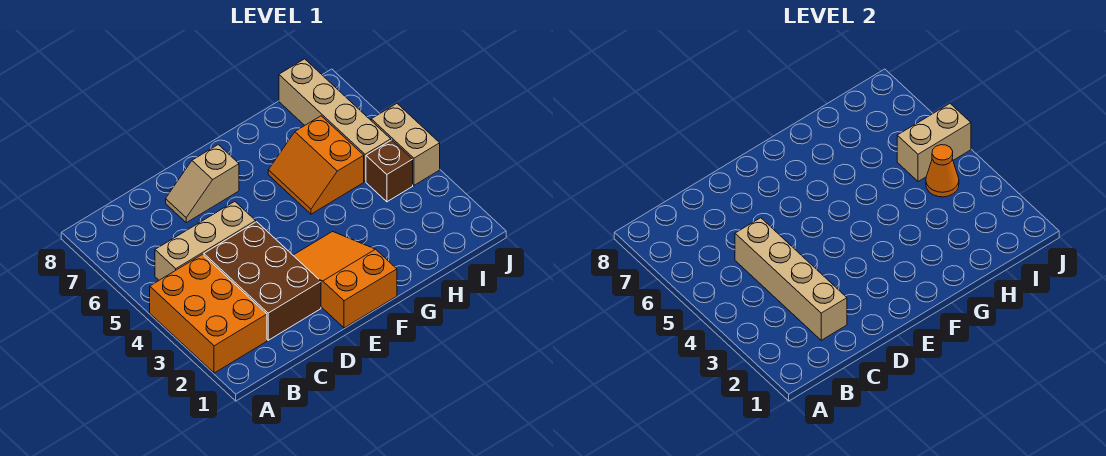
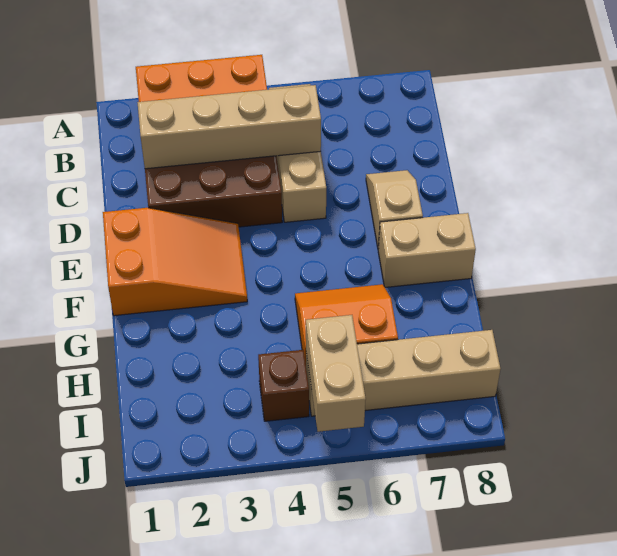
orange 1x1 cone [926,145,959,197] -> none
tan 1x2 brick [371,104,440,185] -> tan 1x2 brick moved to [378,213,476,287]

